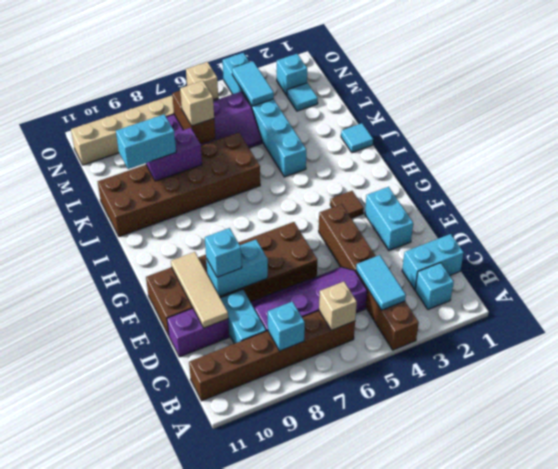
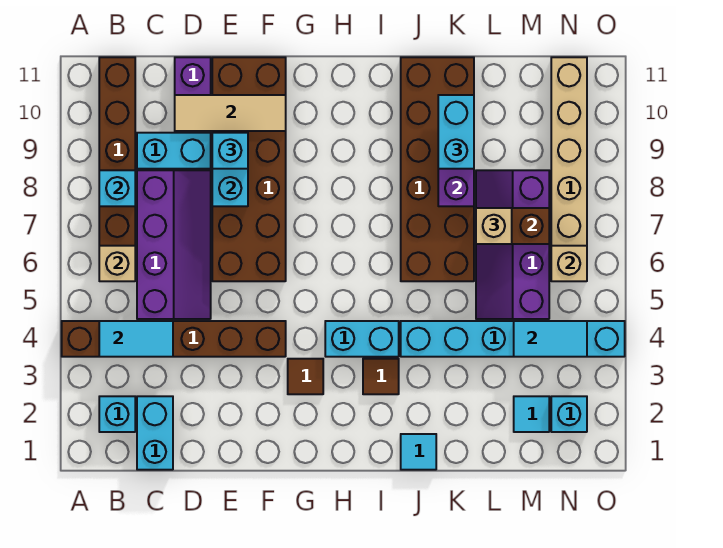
cyan 1x2 brick [365,187,413,251] -> cyan 1x2 brick moved to [325,321,399,357]
none -> brown 1x1 tile [363,359,399,394]

